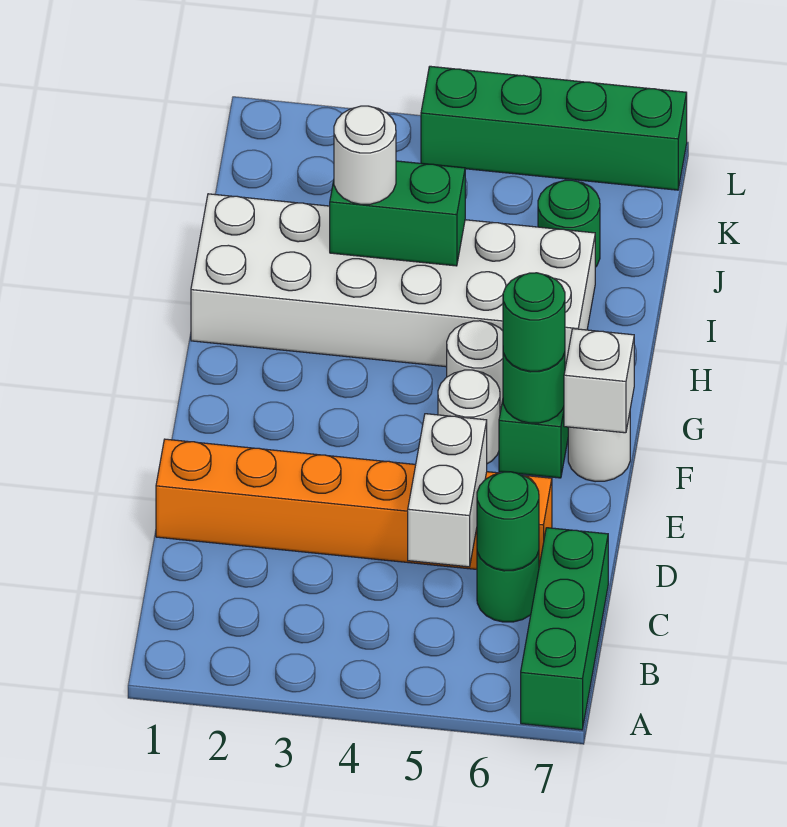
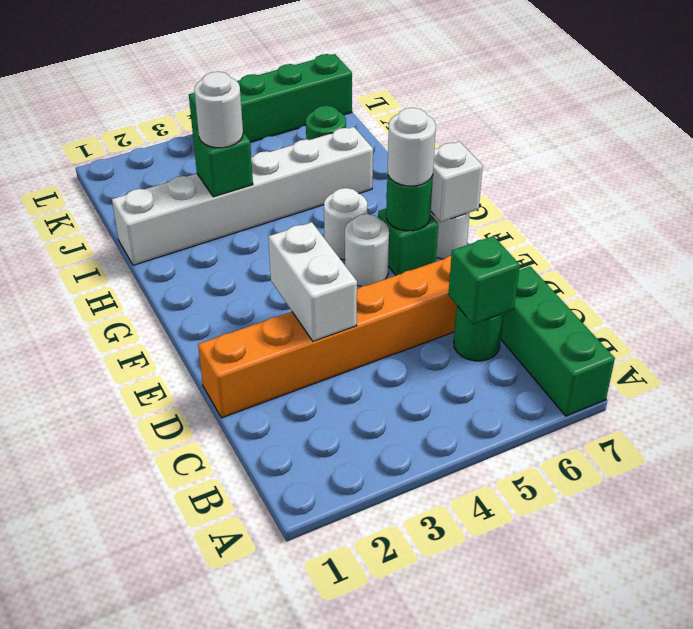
white 1x2 brick [408,414,487,567] -> white 1x2 brick moved to [268,222,357,341]
green 1x1 round brick [477,472,539,570] -> green 1x1 brick [448,236,520,324]
green 1x1 round brick [503,273,565,371] -> white 1x1 round brick [388,108,436,186]
white 2x6 brick [191,194,595,367] -> white 1x6 brick [112,127,373,265]
green 1x2 brick [330,161,465,266] -> green 1x1 brick [192,128,253,197]

